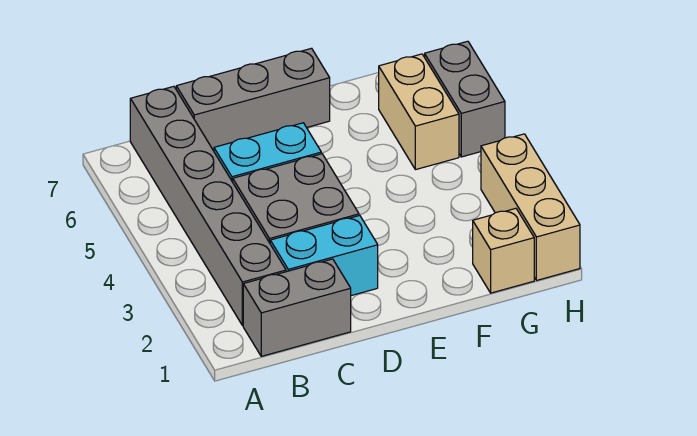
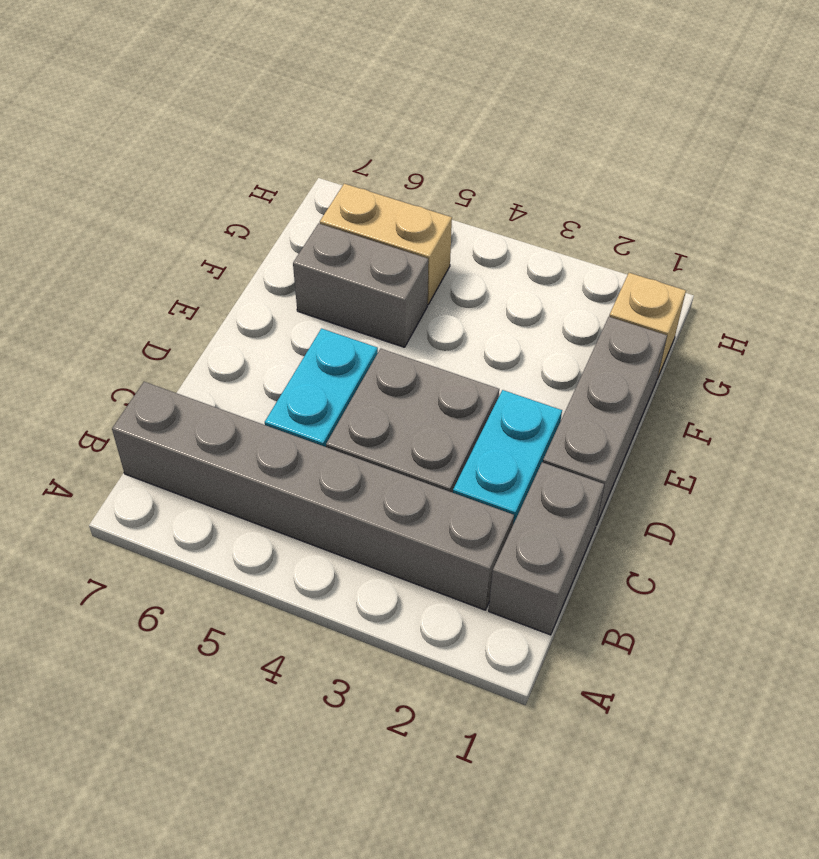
grey 1x3 brick [176,48,330,151] -> grey 1x3 brick moved to [543,317,667,525]
tan 1x3 brick [481,134,580,280] -> none
grey 1x2 brick [425,41,505,157] -> grey 1x2 brick moved to [293,223,428,347]

